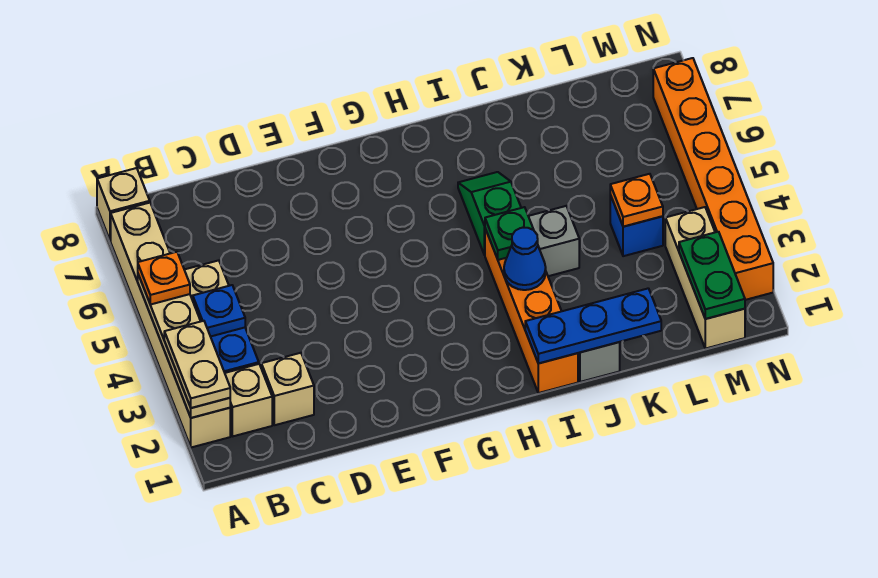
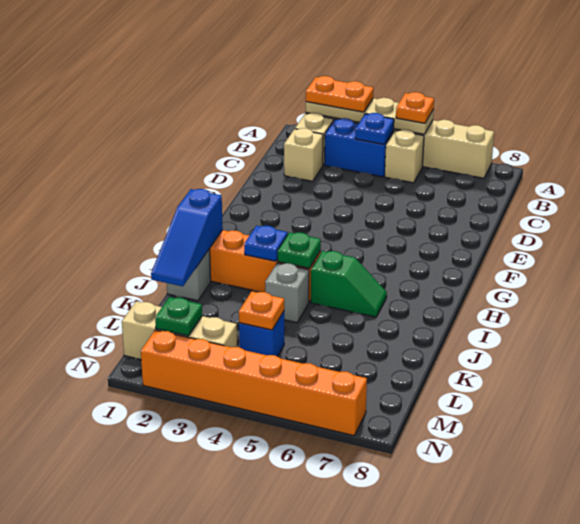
tan 1x2 plate [164,321,230,408] -> orange 1x2 plate [306,76,374,112]
tan 1x1 brick [97,168,150,241] -> none
blue 1x3 plate [525,288,661,363] -> blue 1x3 slope [151,189,223,286]
blue 1x1 cone [504,228,546,290] -> blue 1x1 plate [244,226,288,261]
green 1x2 plate [679,232,745,319] -> green 1x1 plate [155,297,202,336]

